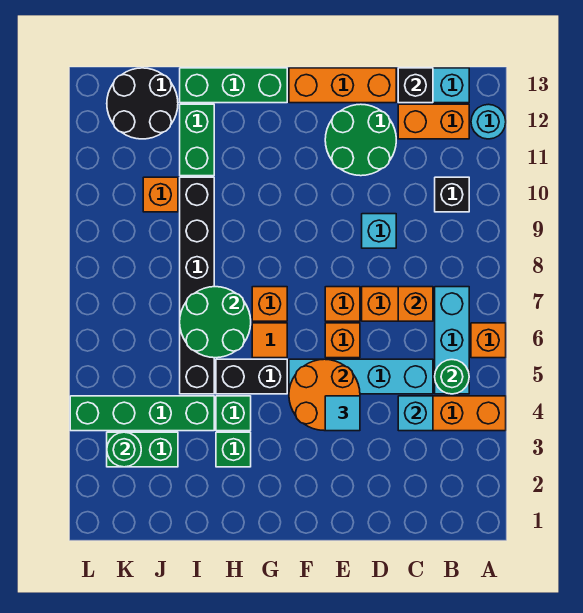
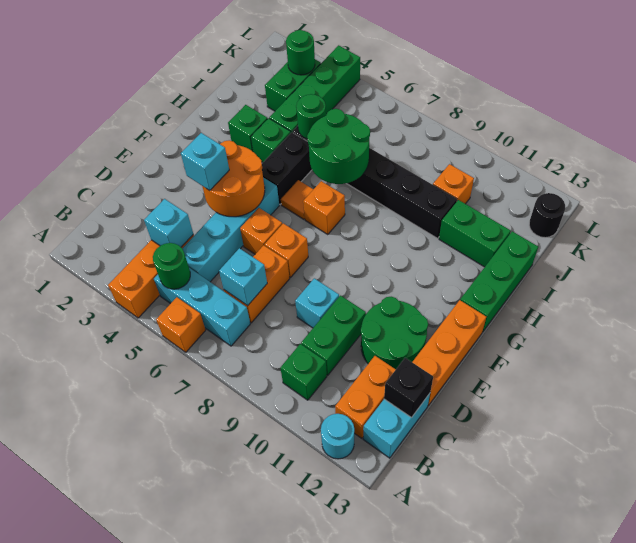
black 1x1 brick [435,177,469,212] -> green 1x1 brick [280,344,327,400]
orange 1x1 brick [398,287,433,321] -> cyan 1x1 brick [219,248,267,306]
none -> green 1x2 brick [301,296,366,375]
cyan 1x1 tile [325,396,360,431] -> cyan 1x1 brick [181,133,229,190]
none -> green 1x1 round brick [296,94,326,139]
black 2x2 round brick [107,68,178,139] -> black 1x1 round brick [529,193,565,238]

